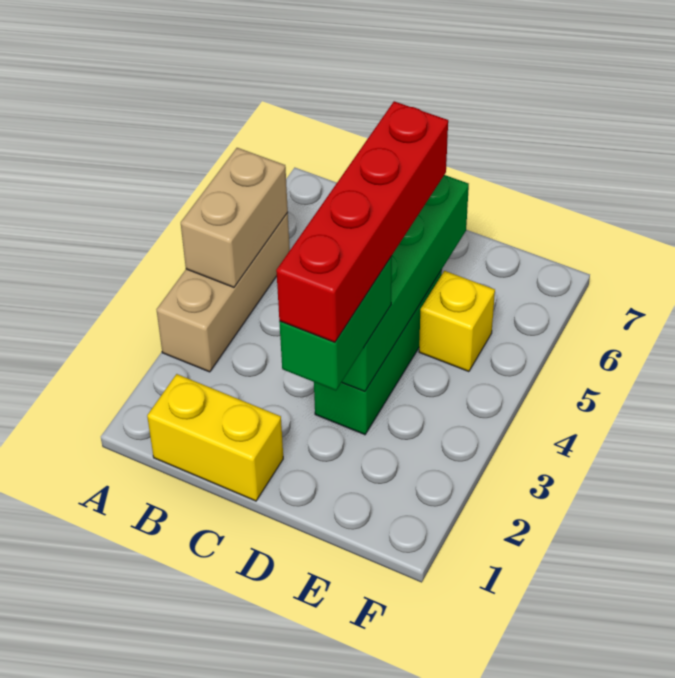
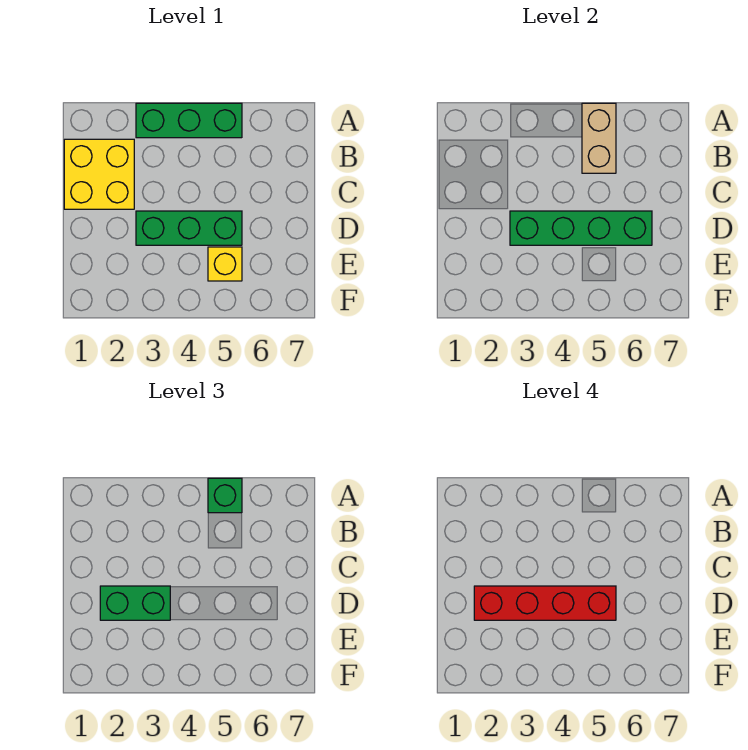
tan 1x3 brick [157,213,290,372] -> green 1x3 brick [136,103,242,138]
tan 1x2 brick [181,148,288,287] -> tan 1x2 brick turned to [582,103,616,173]
none -> green 1x1 brick [208,478,242,513]
yellow 1x2 brick [147,374,283,501] -> yellow 2x2 brick [64,139,134,209]

